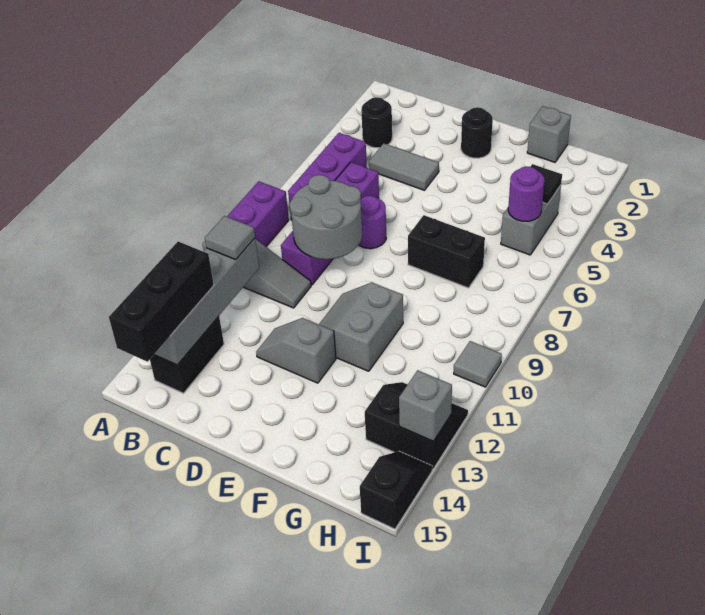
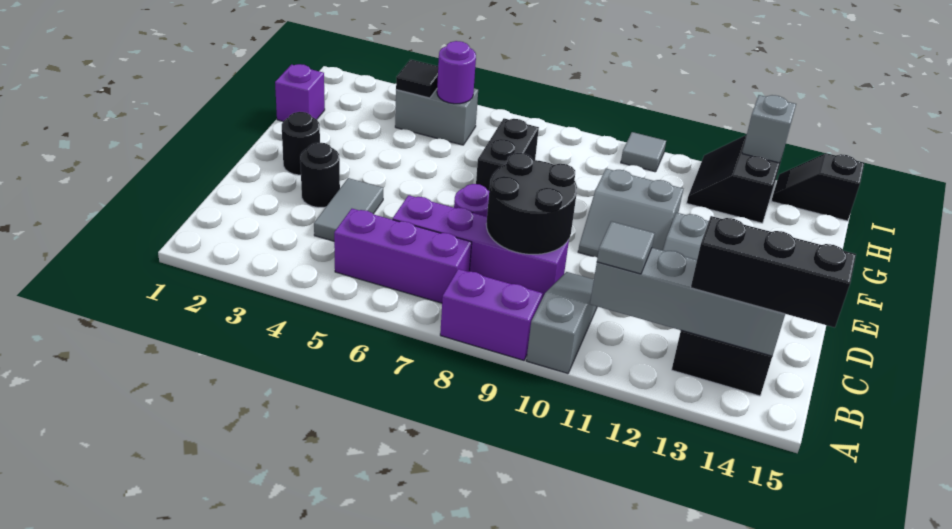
black 1x1 round brick [361,97,392,148] -> black 1x1 round brick moved to [300,143,340,208]
grey 2x2 round brick [290,175,362,259] -> black 2x2 round brick [486,153,577,254]
grey 1x1 brick [527,106,571,162] -> purple 1x1 brick [275,64,325,121]

